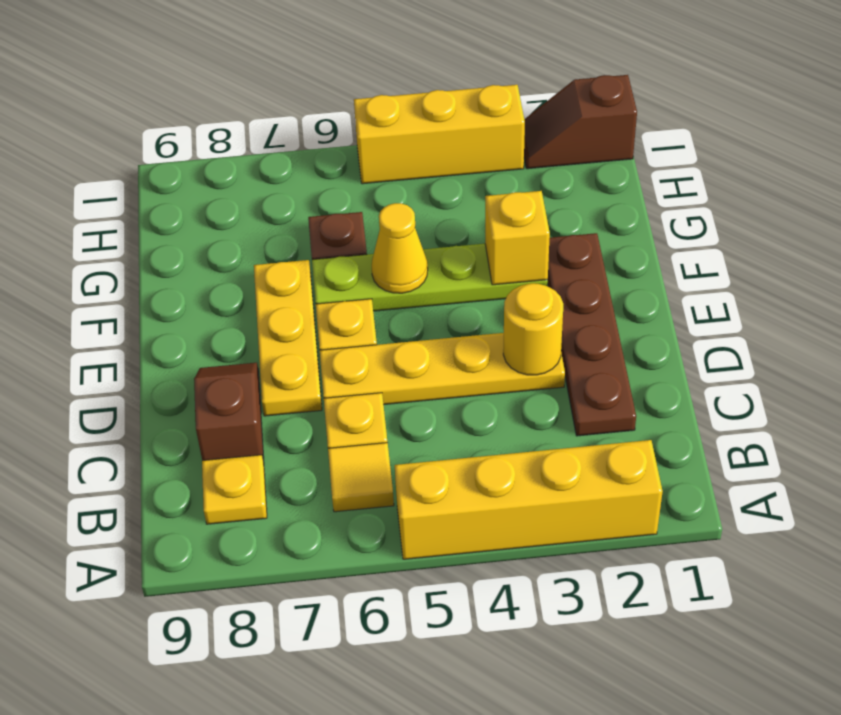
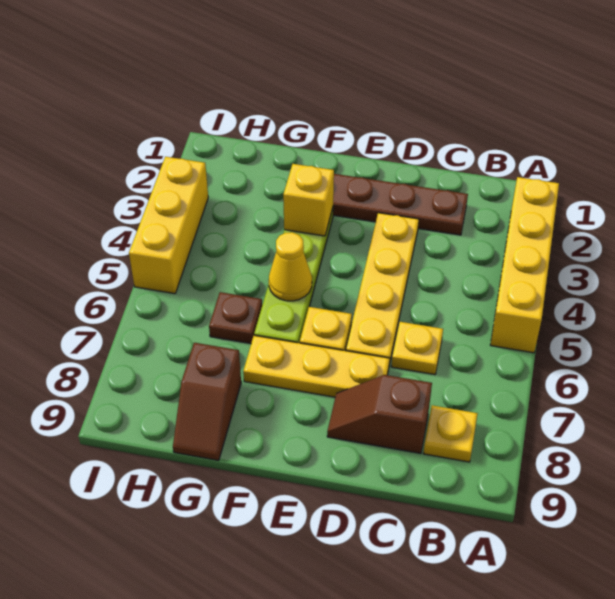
yellow 1x1 tile [328,443,394,512] -> none
yellow 1x1 round brick [503,283,563,375] -> none
brown 1x2 slope [524,75,637,169] -> brown 1x2 slope moved to [173,343,241,460]

